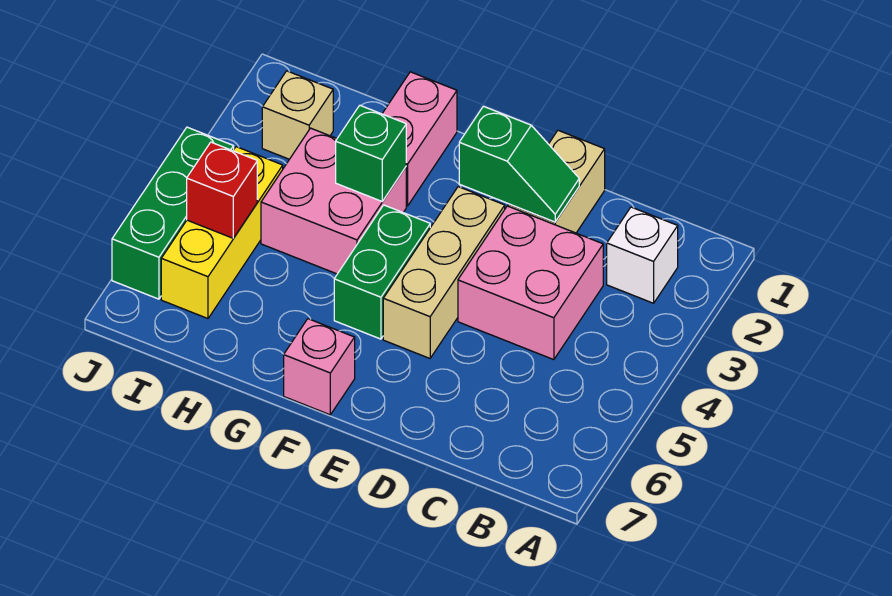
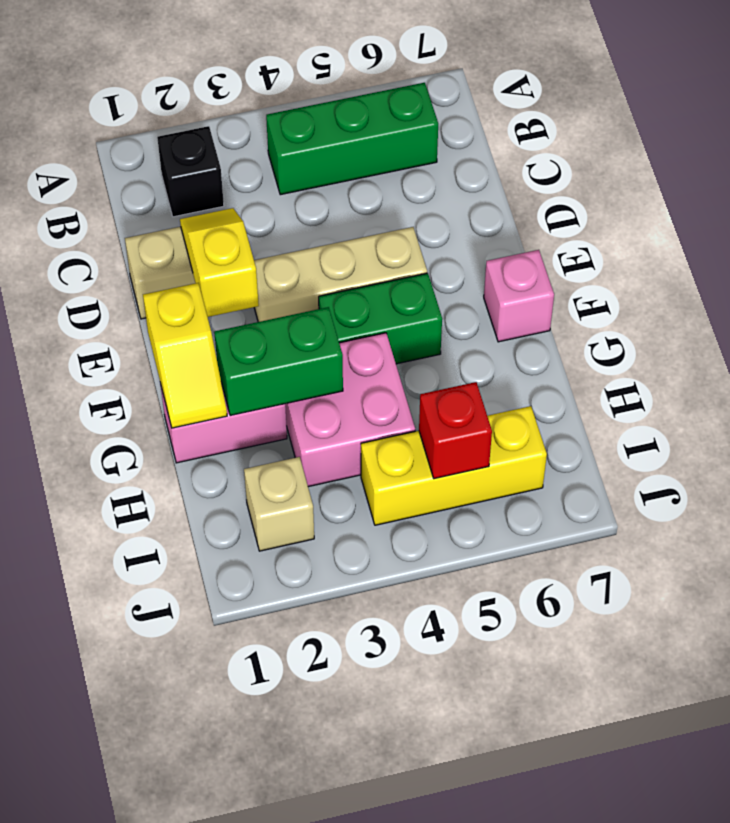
white 1x1 brick [607,207,678,303] -> black 1x1 brick [157,126,224,217]
pink 2x2 brick [458,206,603,360] -> none
green 1x2 slope [459,106,579,222] -> yellow 1x2 slope [180,208,259,317]
none -> yellow 1x2 slope [143,283,227,428]
green 1x1 brick [336,106,406,201] -> green 1x2 brick [214,307,343,416]
green 1x3 brick [112,127,234,299] -> green 1x3 brick moved to [266,83,438,195]

